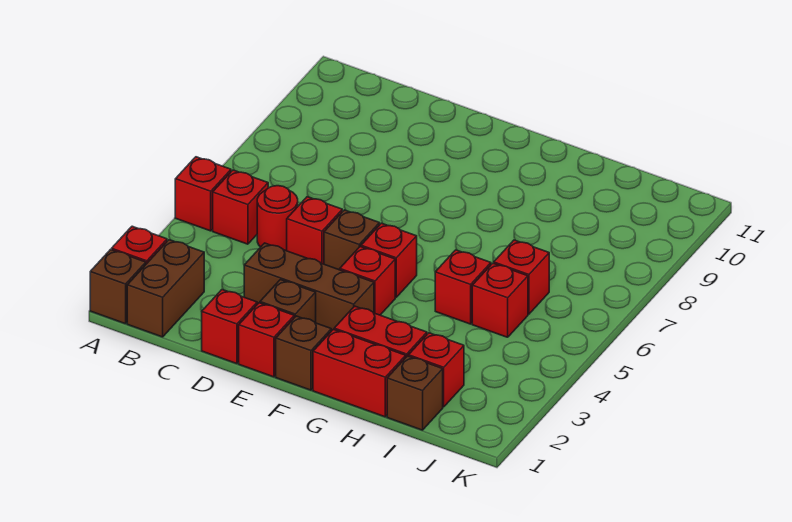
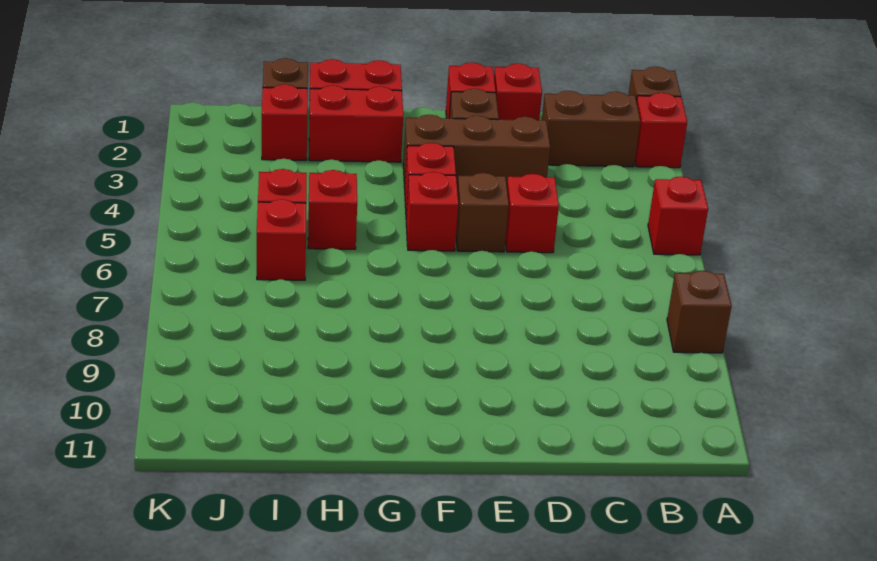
brown 1x2 brick [127,240,204,337] -> brown 1x2 brick turned to [542,91,640,167]
red 1x1 brick [213,170,268,244] -> none
red 1x1 round brick [257,186,298,251] -> none
brown 1x1 brick [276,316,331,390] -> brown 1x1 brick moved to [667,271,732,353]

